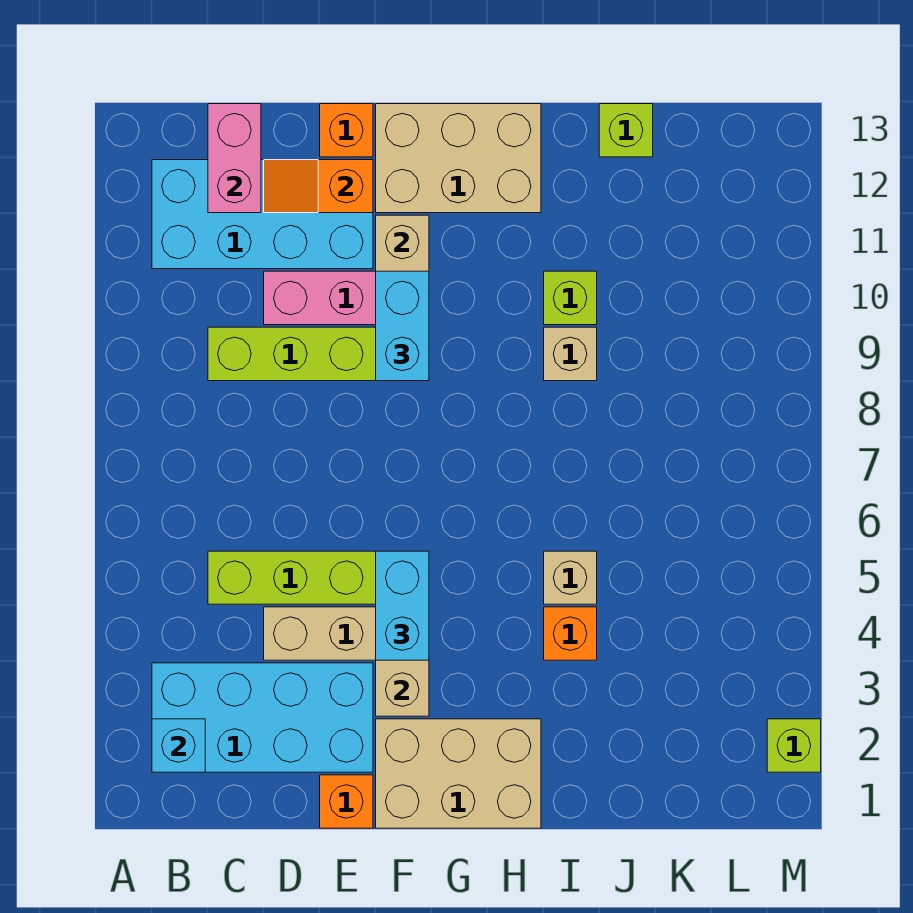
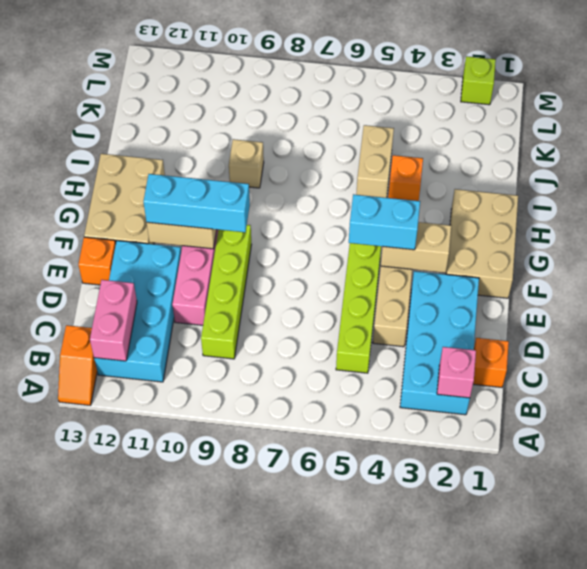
cyan 1x1 brick [152,719,205,772] -> pink 1x1 brick [437,347,476,398]
pink 1x2 brick [208,104,261,213] -> pink 1x2 brick turned to [90,280,137,361]
orange 1x2 slope [264,160,373,213] -> orange 1x2 slope moved to [58,325,97,406]
orange 1x1 brick [320,775,373,828] -> orange 1x1 brick moved to [473,338,509,387]
cyan 1x2 brick [376,271,429,381] -> cyan 1x3 brick [143,174,250,232]
tan 1x1 brick [544,551,597,604] -> tan 1x2 brick [356,125,394,198]
lime 1x1 brick [544,271,597,325] -> none
lime 1x1 brick [599,104,653,157] -> none

